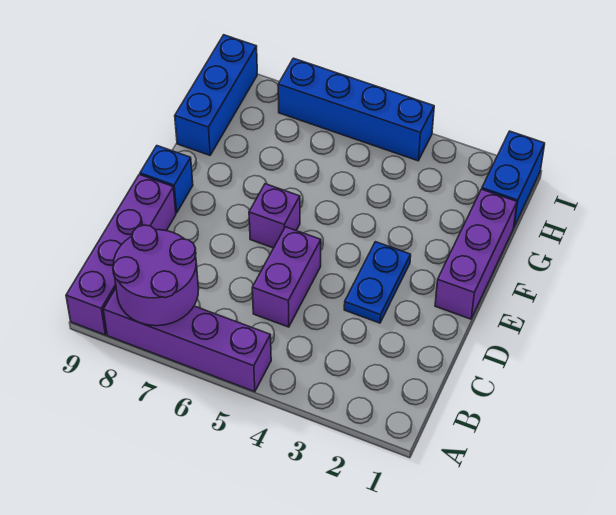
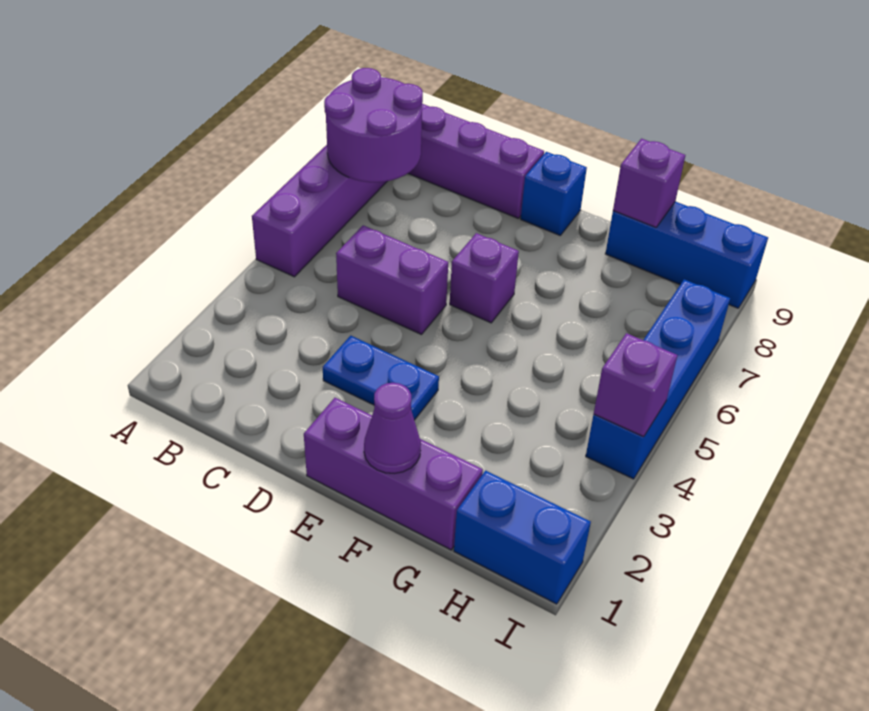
none -> purple 1x1 cone [364,383,421,474]
none -> purple 1x1 brick [613,139,685,227]
none -> purple 1x1 brick [594,333,677,437]

